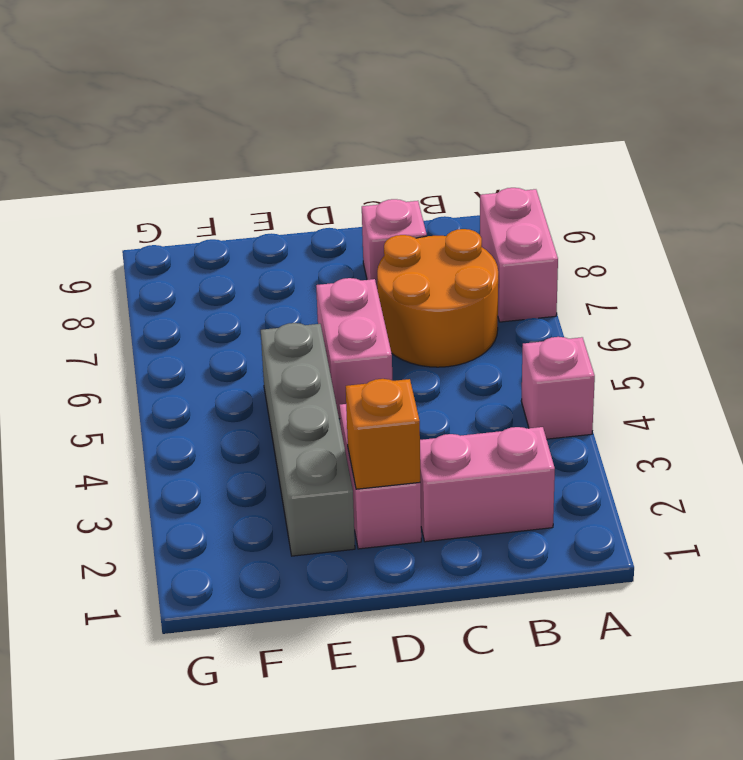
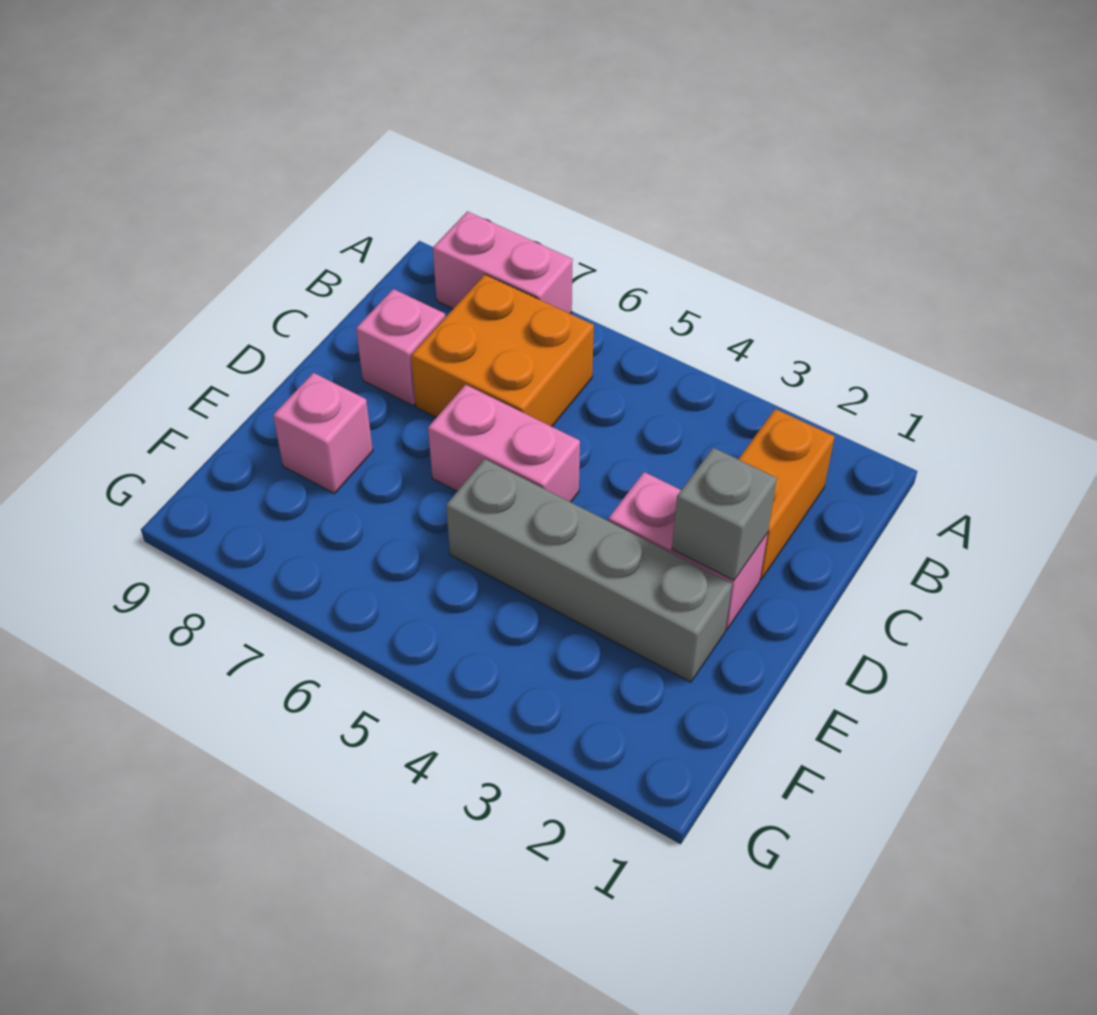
pink 1x1 brick [521,337,595,439] -> pink 1x1 brick moved to [273,373,373,494]
pink 1x2 brick [420,427,555,542] -> orange 1x2 brick [738,409,835,580]
orange 2x2 round brick [377,229,498,367] -> orange 2x2 brick [411,275,594,427]
orange 1x1 brick [346,379,420,489] -> grey 1x1 brick [672,448,777,580]

